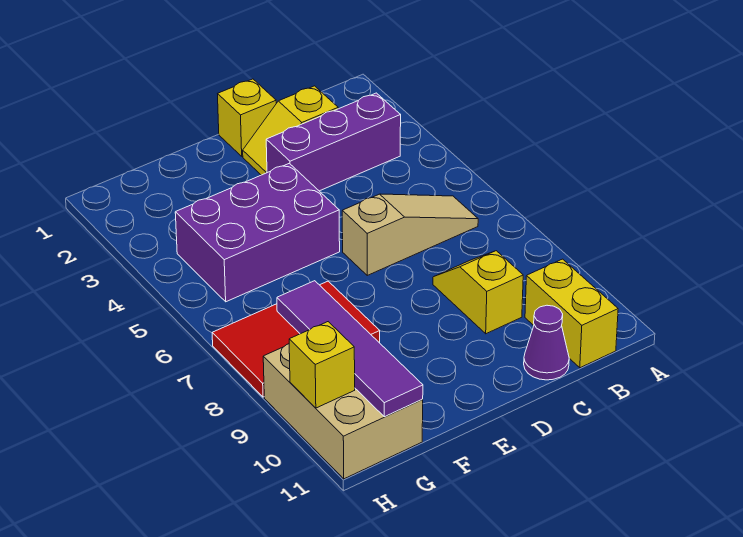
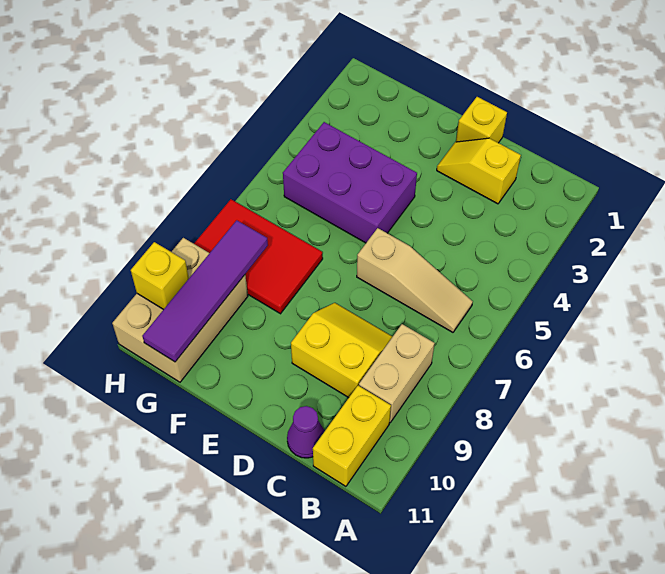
purple 1x3 brick [266,93,401,191] -> none
none -> tan 1x2 brick [359,324,435,423]
yellow 1x2 slope [433,251,523,334] -> yellow 2x2 slope [291,303,392,398]

